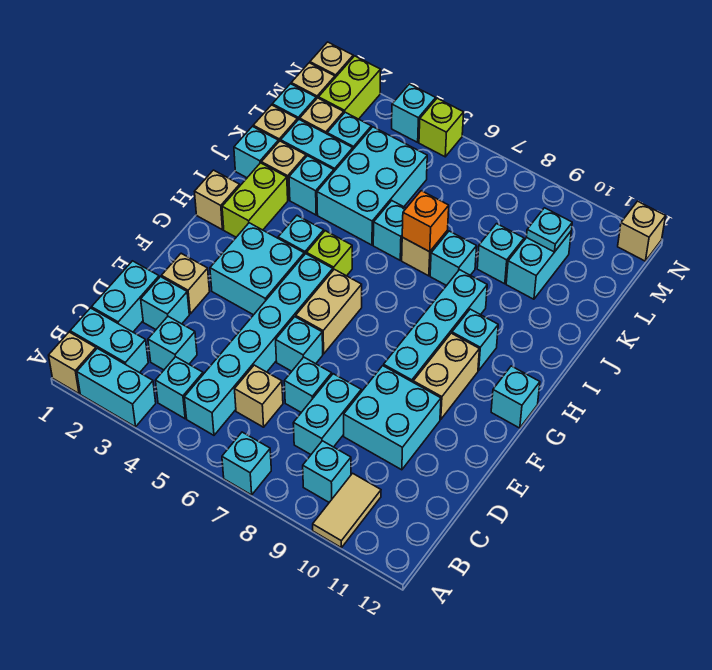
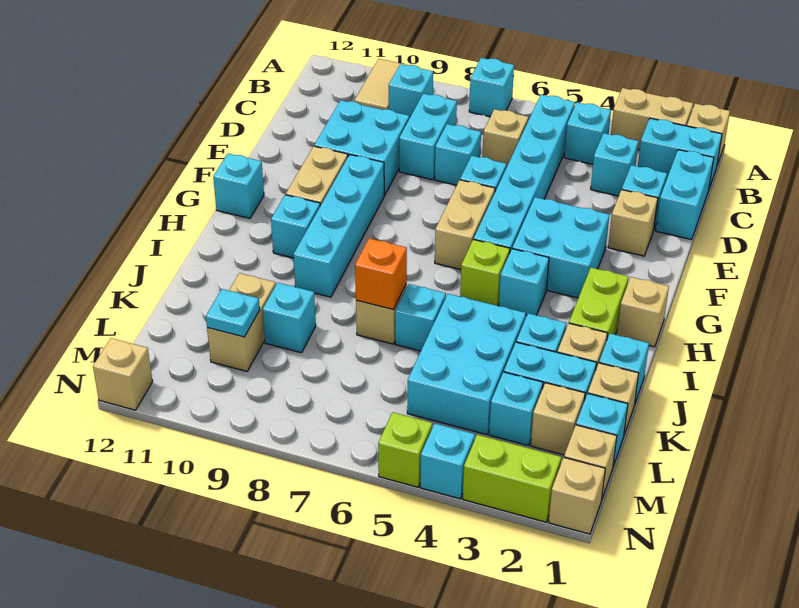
cyan 1x2 brick [77,348,156,427] -> tan 1x2 brick [611,88,693,150]
cyan 1x1 brick [430,231,477,286] -> none
cyan 1x2 brick [506,232,571,299] -> tan 1x2 brick [207,273,276,371]
lime 1x2 brick [319,56,381,119] -> lime 1x2 brick turned to [463,435,561,522]

